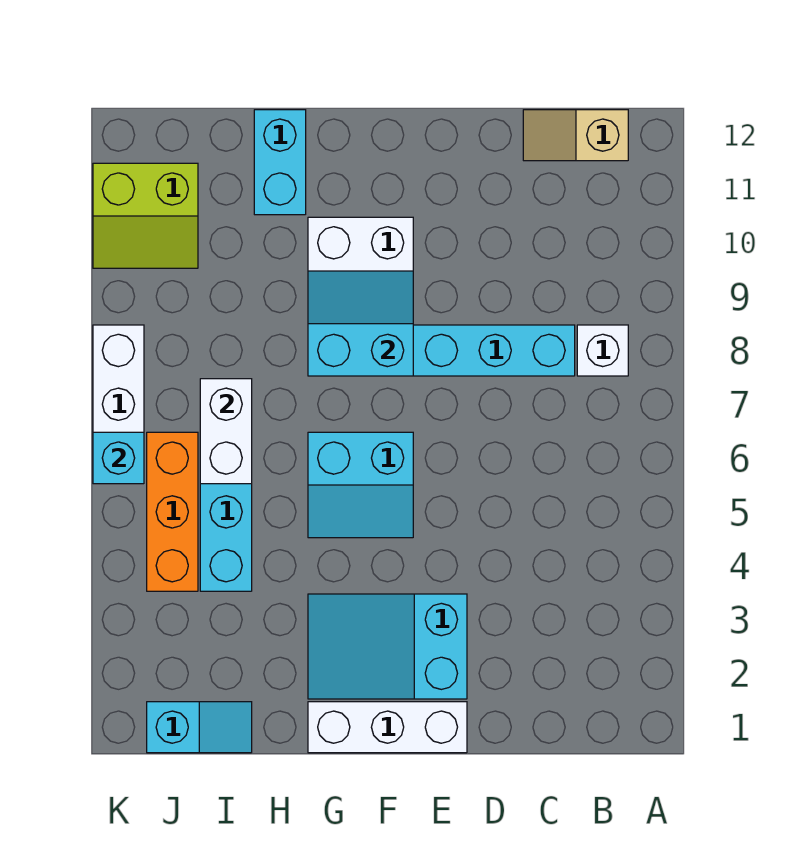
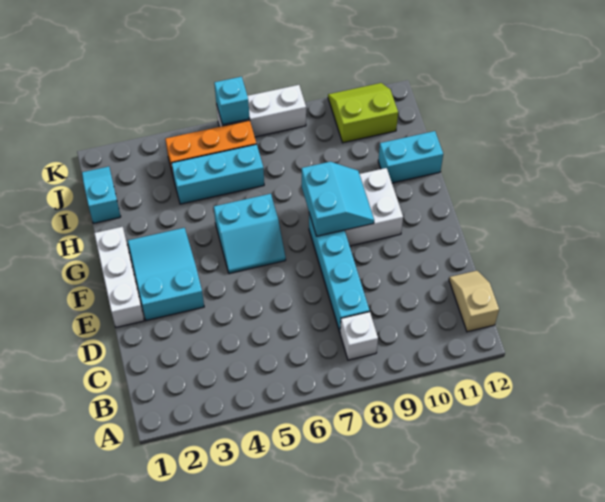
cyan 2x2 slope [308,432,413,538] -> cyan 2x2 slope turned to [214,194,286,274]
cyan 1x2 slope [147,702,252,753] -> cyan 1x2 slope turned to [82,166,121,223]
white 1x2 brick [200,379,252,484] -> none
lime 2x2 slope [93,163,198,268] -> lime 2x2 slope turned to [328,83,398,143]

